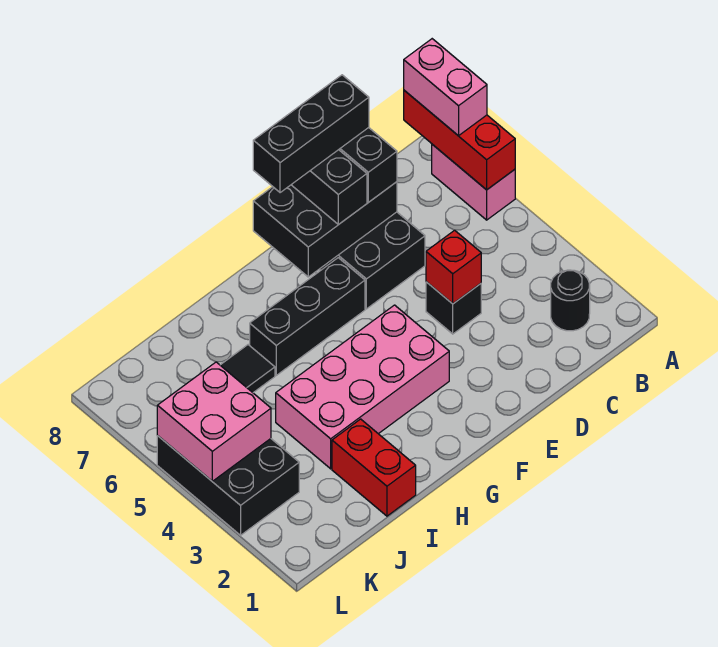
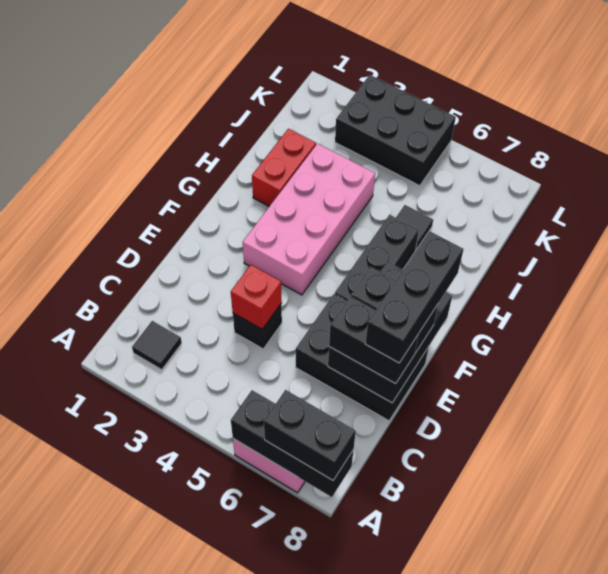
red 1x3 brick [404,90,515,190] -> black 1x3 brick [231,390,353,497]
pink 1x2 brick [404,39,487,136] -> black 1x2 brick [264,390,356,480]
black 1x1 round brick [551,270,590,331] -> black 1x1 tile [132,321,182,370]
red 1x2 brick [332,419,416,516] -> red 1x2 brick turned to [252,129,316,206]
pink 2x2 brick [157,362,271,481] -> none

